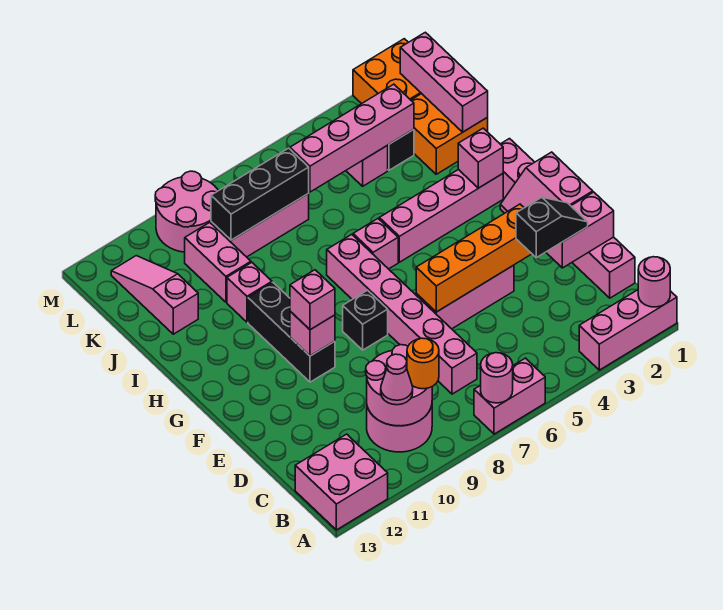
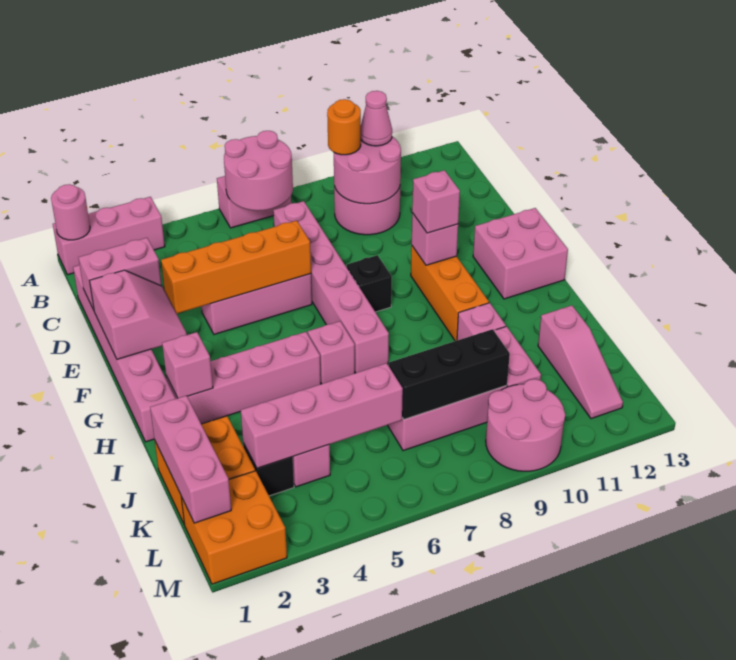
pink 1x1 round brick [481,353,513,403] -> pink 2x2 round brick [224,131,293,211]
pink 2x2 brick [295,434,388,530] -> pink 2x2 brick moved to [473,208,568,299]
black 1x2 slope [516,197,588,258] -> none
black 1x3 brick [248,282,335,382] -> orange 1x3 brick [411,246,489,341]

